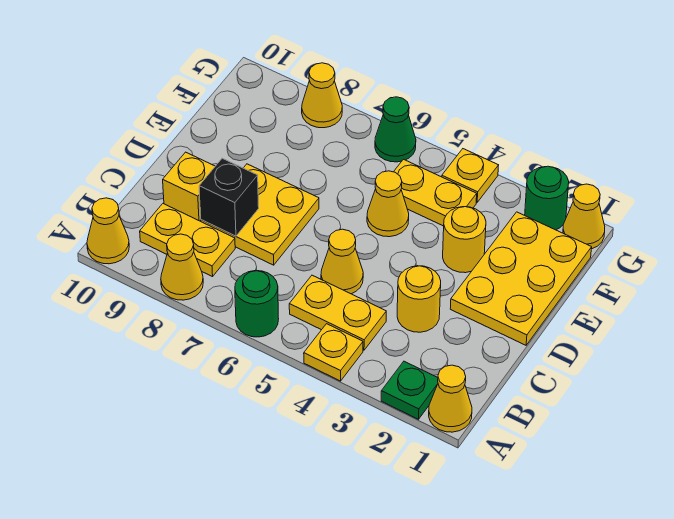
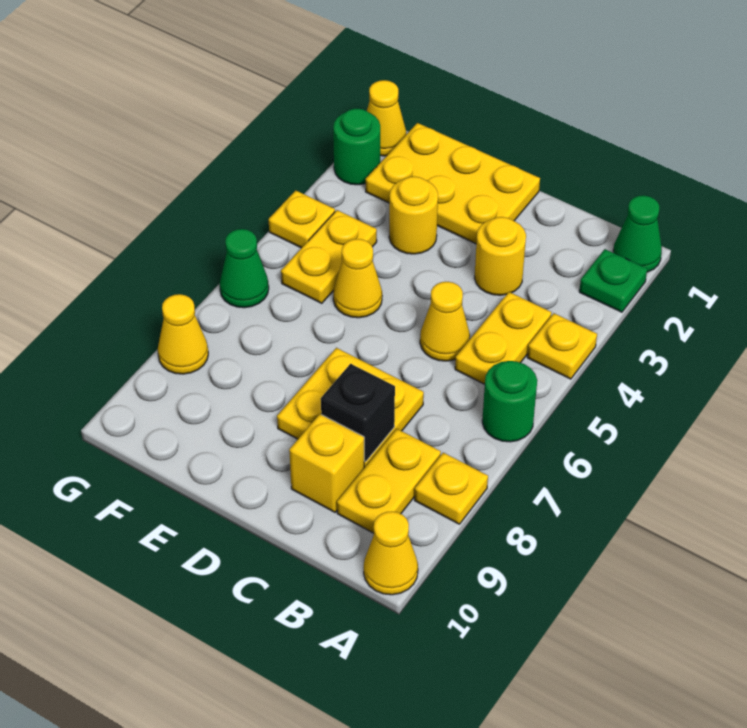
yellow 1x1 cone [429,365,472,432] -> green 1x1 cone [613,195,662,272]
yellow 1x1 cone [161,234,203,300] -> yellow 1x1 plate [415,453,488,524]

